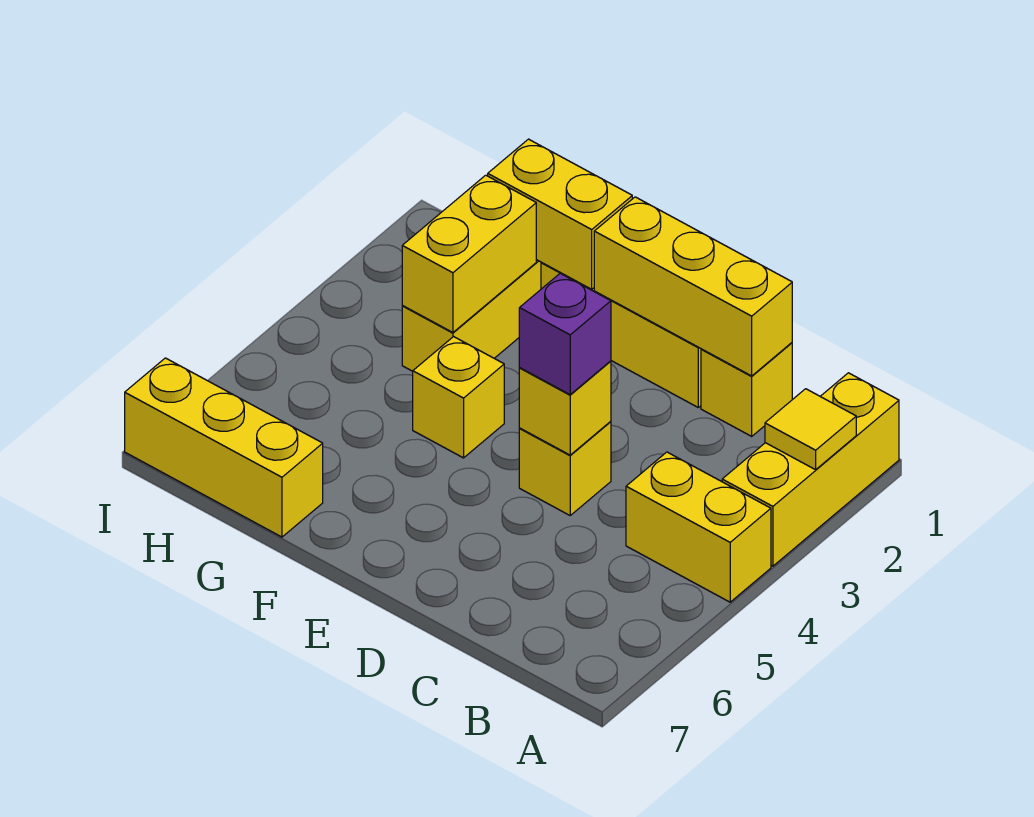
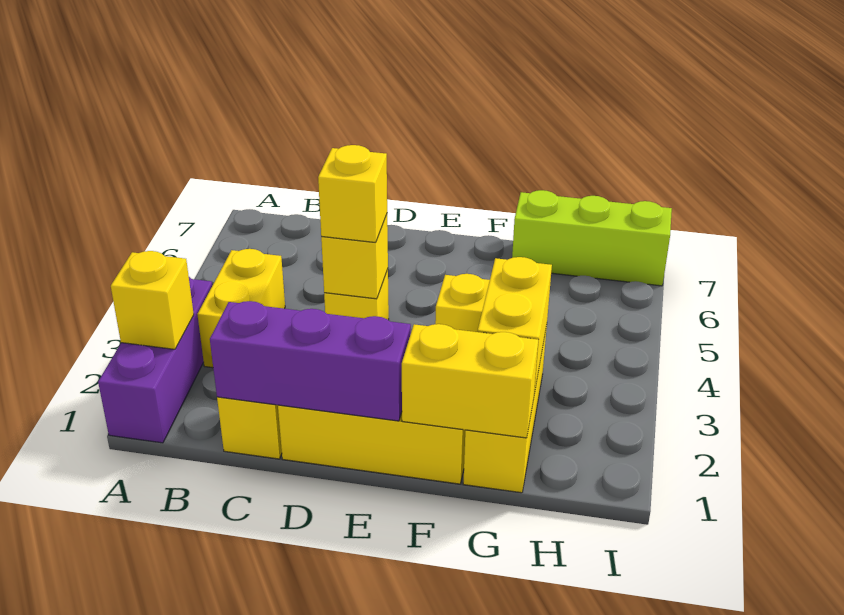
yellow 1x3 brick [722,373,899,566] -> purple 1x3 brick [98,277,212,443]
yellow 1x1 tile [765,389,856,470] -> yellow 1x1 brick [111,251,194,349]
yellow 1x2 brick [626,452,771,602] -> yellow 1x2 brick turned to [197,249,285,368]
yellow 1x3 brick [594,197,792,376] -> purple 1x3 brick [210,301,411,421]
purple 1x1 brick [519,273,611,395] -> yellow 1x1 brick [318,145,387,243]
yellow 1x3 brick [125,358,323,537] -> lime 1x3 brick [512,190,672,286]

